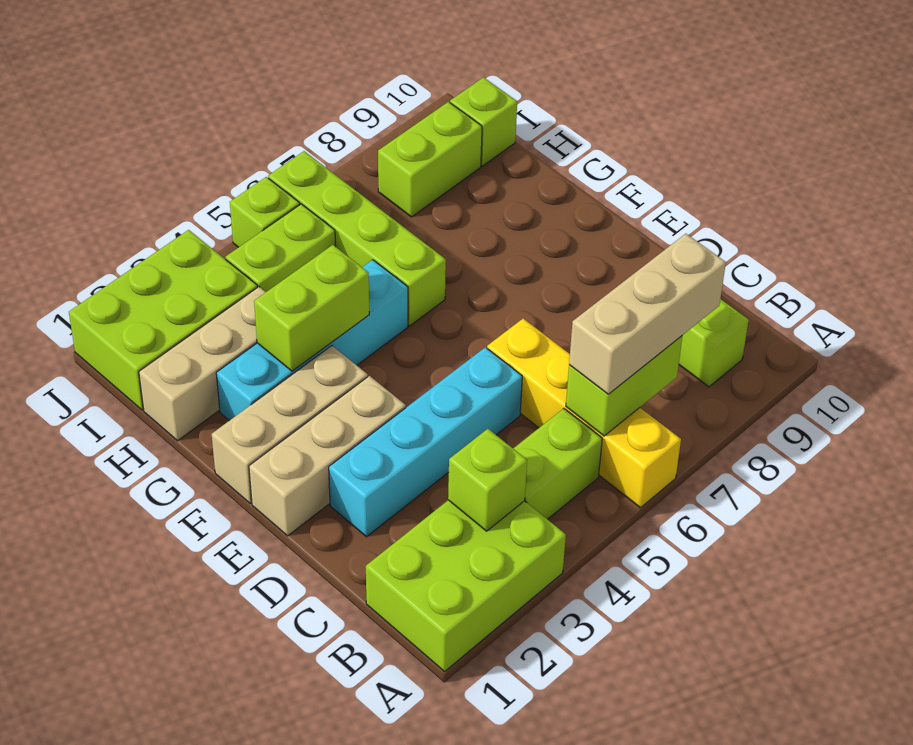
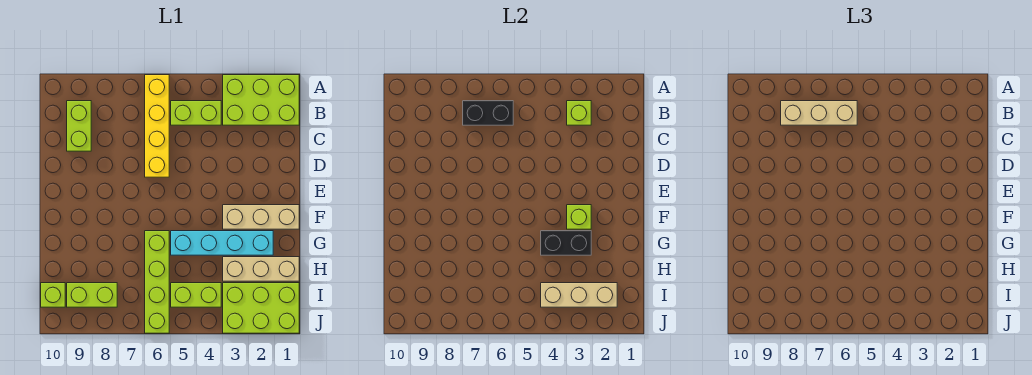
lime 1x2 brick [566,336,682,436] -> black 1x2 brick [463,101,513,125]
cyan 1x4 brick [329,347,522,537] -> none
tan 1x3 brick [249,376,406,536] -> tan 1x3 brick moved to [541,283,617,307]
lime 1x2 brick [254,245,369,371] -> black 1x2 brick [541,231,591,255]
lime 1x1 brick [230,177,300,247] -> lime 1x1 brick moved to [567,205,591,229]

